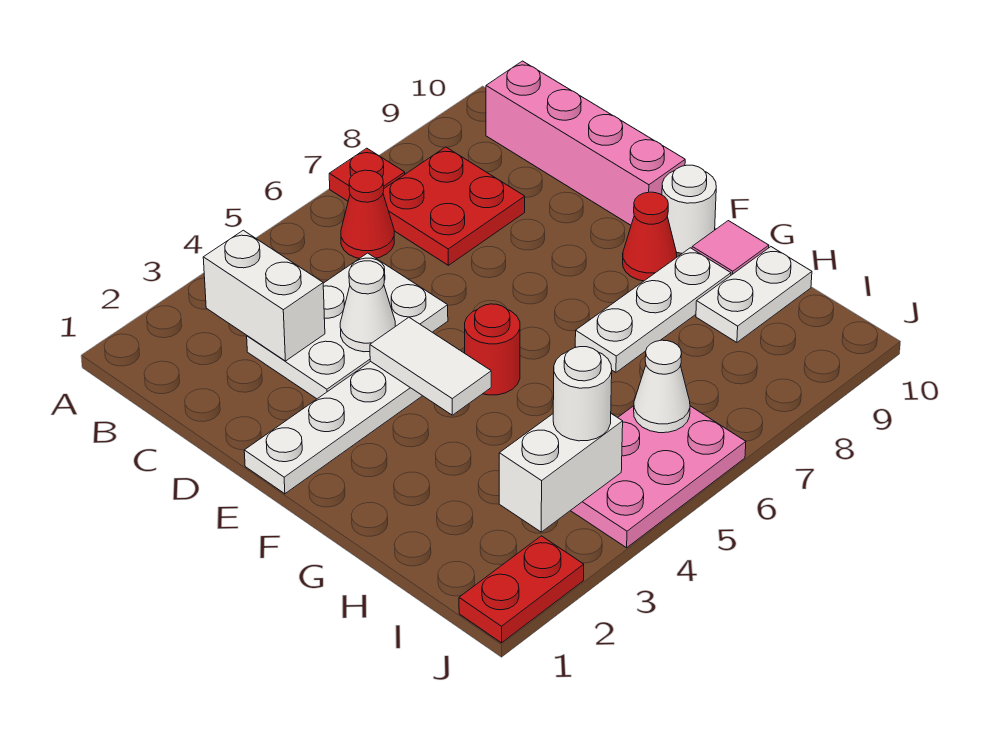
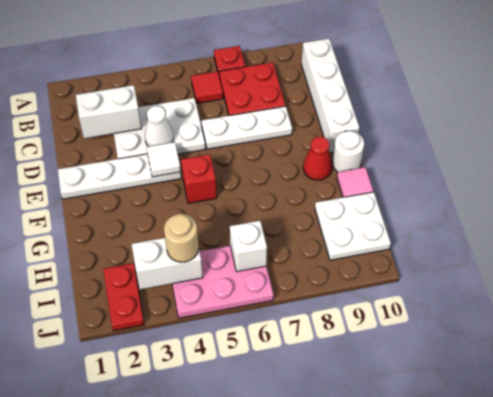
white 1x2 brick [203,230,325,361] -> white 1x2 brick turned to [76,85,141,138]
red 1x1 cone [341,170,394,258] -> red 1x1 tile [191,71,223,103]
pink 1x4 brick [486,61,685,225] -> white 1x4 brick [301,39,359,153]
white 1x2 tile [370,317,491,415] -> white 1x1 tile [147,142,181,177]
red 1x1 round brick [465,304,520,395] -> red 1x1 brick [181,154,217,203]
white 1x3 plate [575,248,731,372] -> white 1x3 plate moved to [202,106,292,149]
white 1x2 plate [696,247,812,342] -> white 2x2 plate [315,192,391,260]
white 1x1 round brick [553,347,612,441] -> tan 1x1 round brick [164,214,199,262]
white 1x1 cone [634,340,690,433] -> white 1x1 brick [230,221,267,272]
red 1x2 plate [459,536,584,643] -> red 1x2 plate turned to [103,263,144,331]

